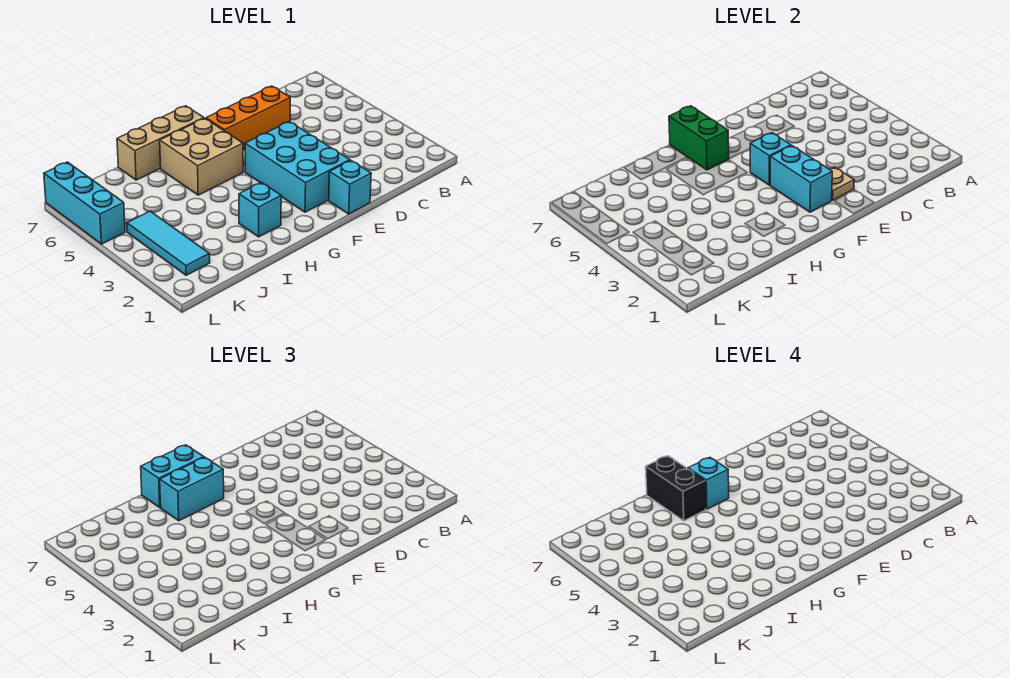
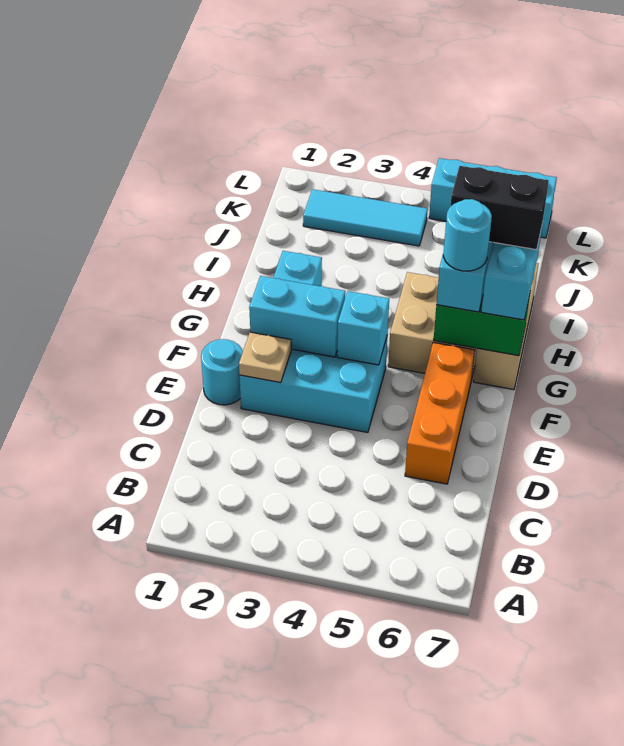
cyan 1x1 brick [329,161,371,214] -> cyan 1x1 round brick [201,339,243,405]
cyan 1x1 brick [688,457,729,509] -> cyan 1x1 round brick [443,199,492,271]

